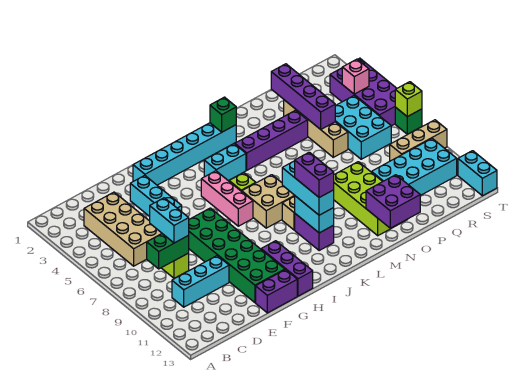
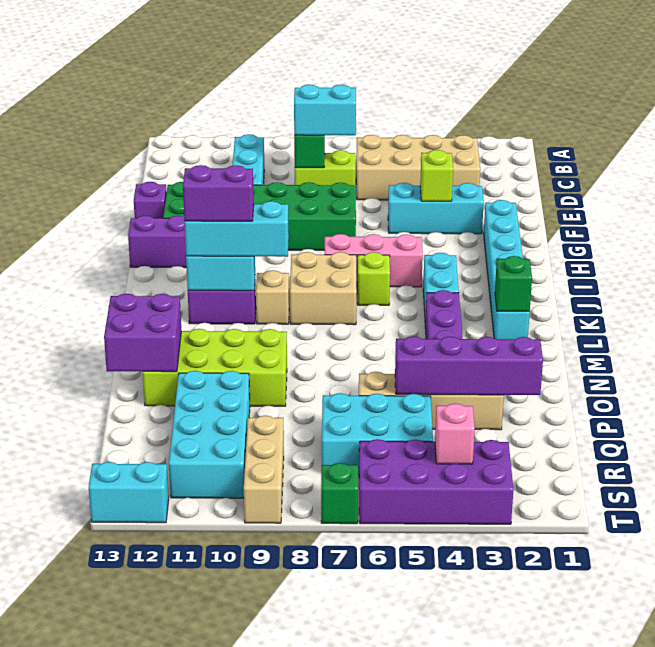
purple 1x2 brick [256,270,297,313] -> purple 1x1 brick [134,182,167,218]
lime 1x1 brick [395,82,422,117] -> lime 1x1 brick moved to [420,150,453,201]

